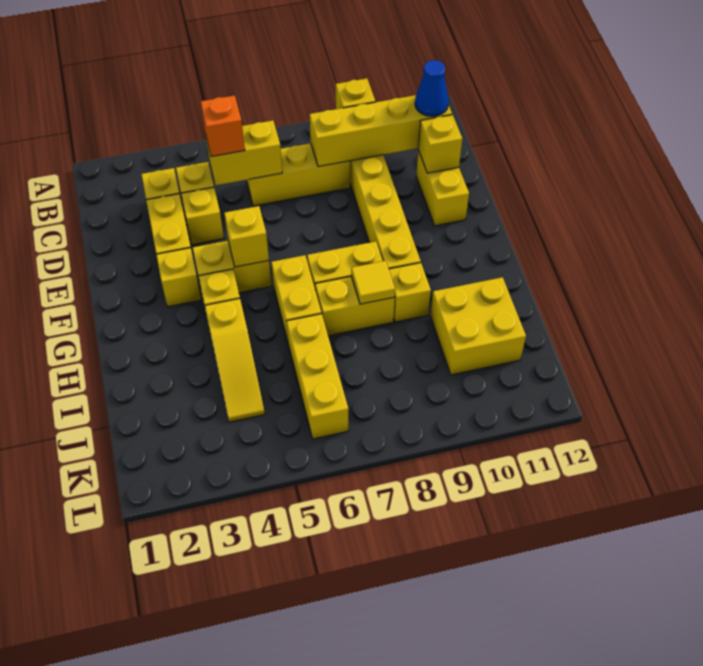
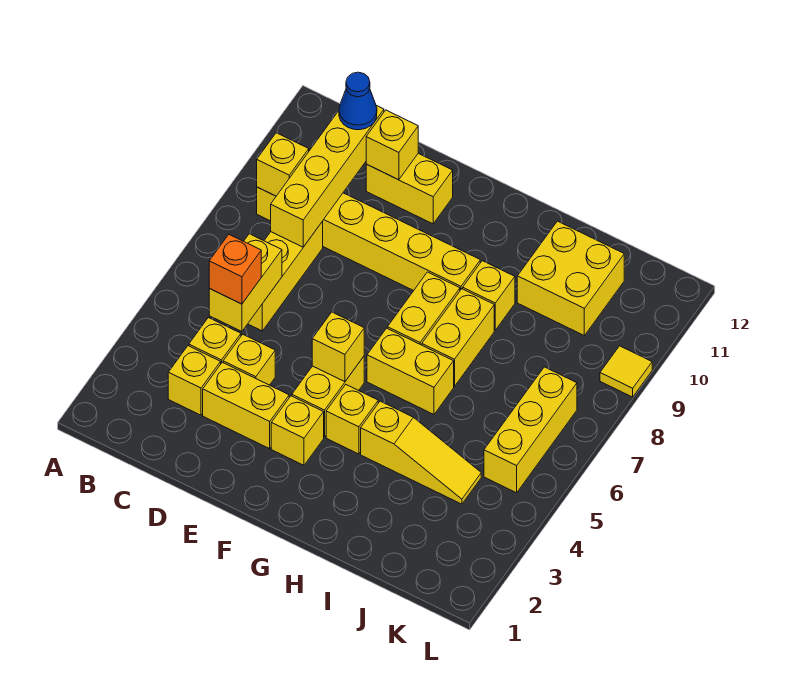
yellow 1x1 tile [351,261,395,304] -> yellow 1x1 tile moved to [600,346,652,397]
yellow 1x3 brick [286,314,348,439] -> yellow 1x3 brick turned to [484,367,577,493]

